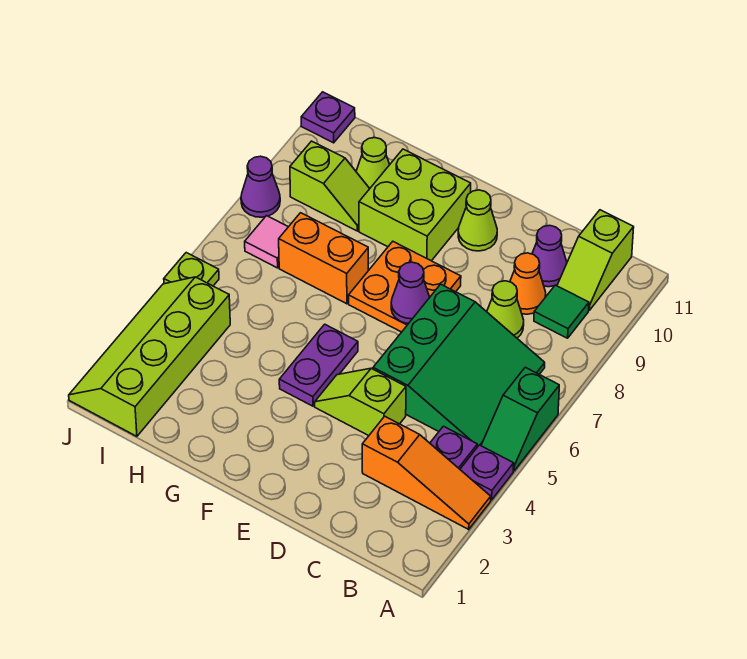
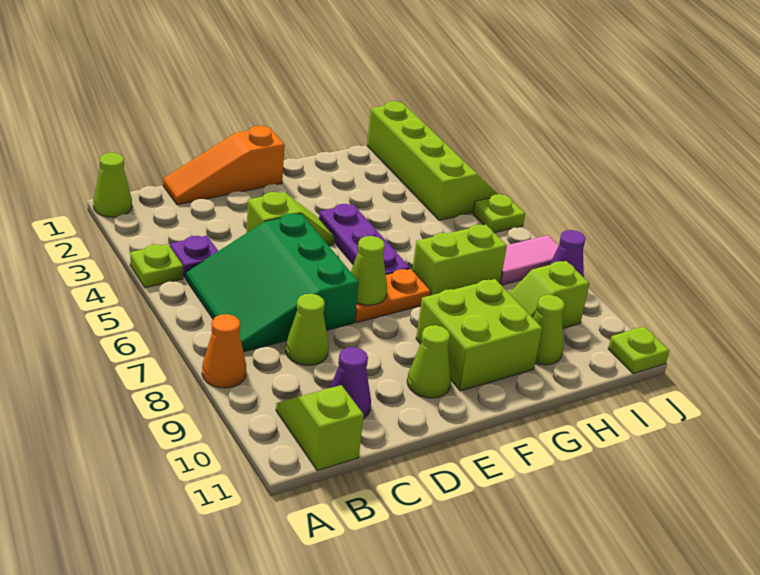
none -> lime 1x1 cone [93,153,132,217]
orange 1x3 slope [362,416,491,529] -> orange 1x3 slope moved to [163,126,285,205]
purple 1x1 plate [460,445,514,500] -> lime 1x1 plate [130,244,183,288]
green 1x2 slope [481,367,559,471] -> none
green 1x1 tile [534,285,589,338] -> none
orange 1x1 cone [510,253,546,314] -> orange 1x1 cone moved to [202,314,246,388]
orange 2x2 plate [349,242,461,332] -> orange 1x2 plate [355,269,431,323]
purple 1x1 cone [391,262,430,324] -> lime 1x1 cone [351,236,387,305]
purple 1x2 plate [279,324,358,406] -> purple 1x3 plate [319,204,410,275]
orange 1x2 brick [279,213,368,304] -> lime 1x2 brick [413,225,507,295]
pink 1x1 tile [245,216,288,268] -> pink 1x2 tile [500,235,559,285]
purple 1x1 plate [301,92,355,143] -> lime 1x1 plate [608,327,669,374]

